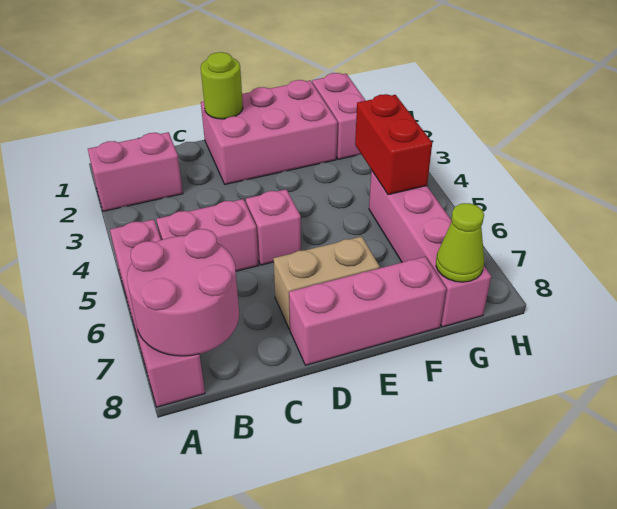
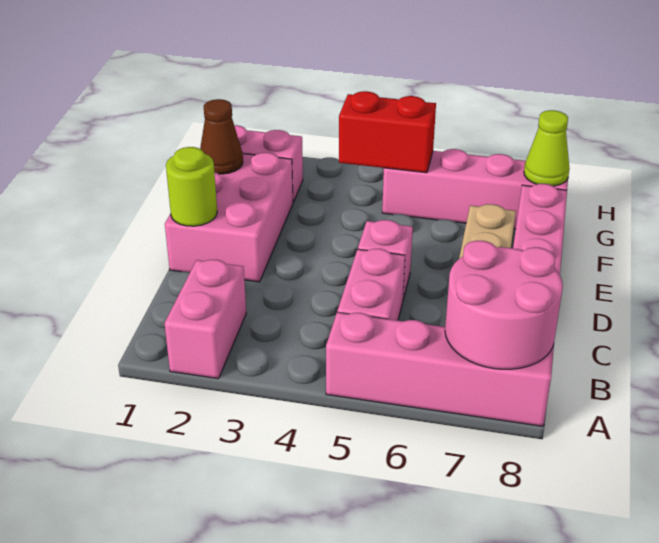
none -> brown 1x1 cone [200,99,243,174]

